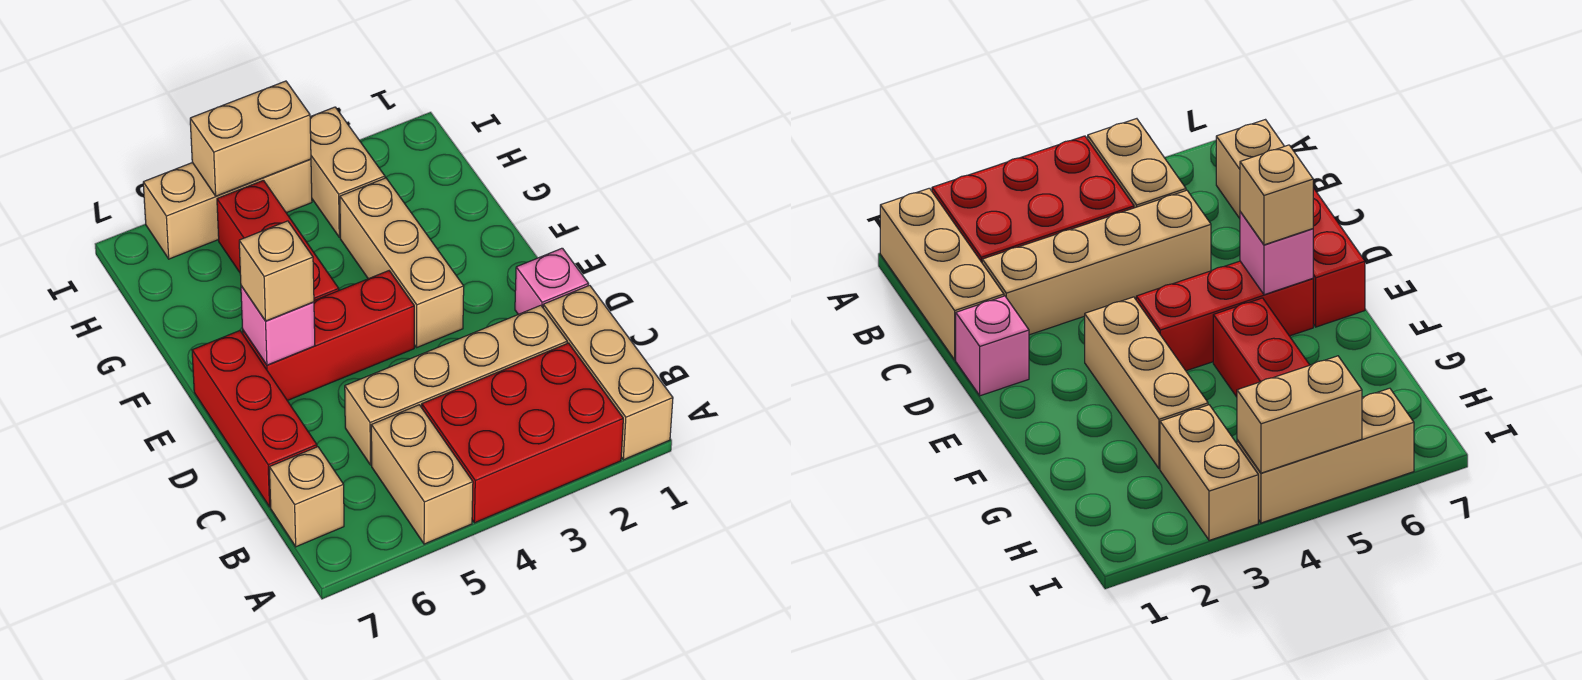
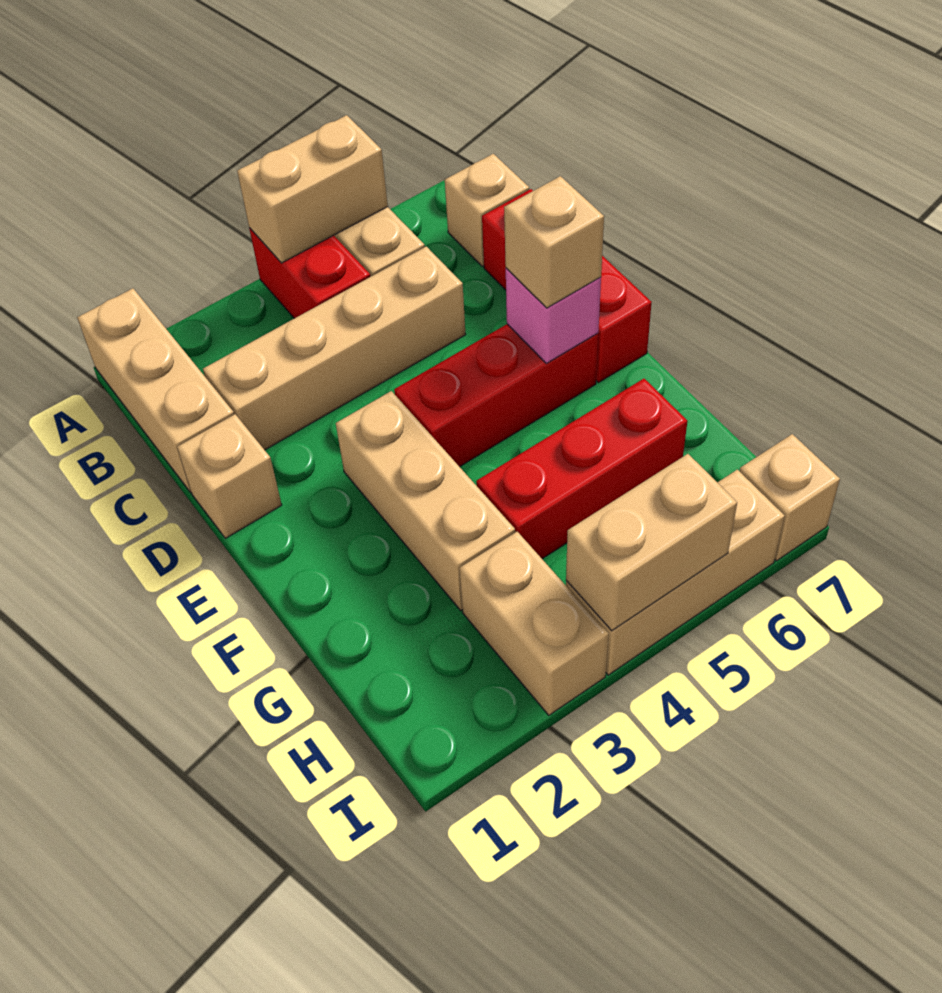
red 2x3 brick [422,343,623,523] -> red 1x2 brick [249,228,370,318]
none -> tan 1x2 brick [237,115,388,263]
pink 1x1 brick [515,248,588,314] -> tan 1x1 brick [177,414,282,538]
red 1x3 brick [217,180,339,300] -> red 1x3 brick turned to [476,379,687,559]
none -> tan 1x1 brick [740,434,840,561]

